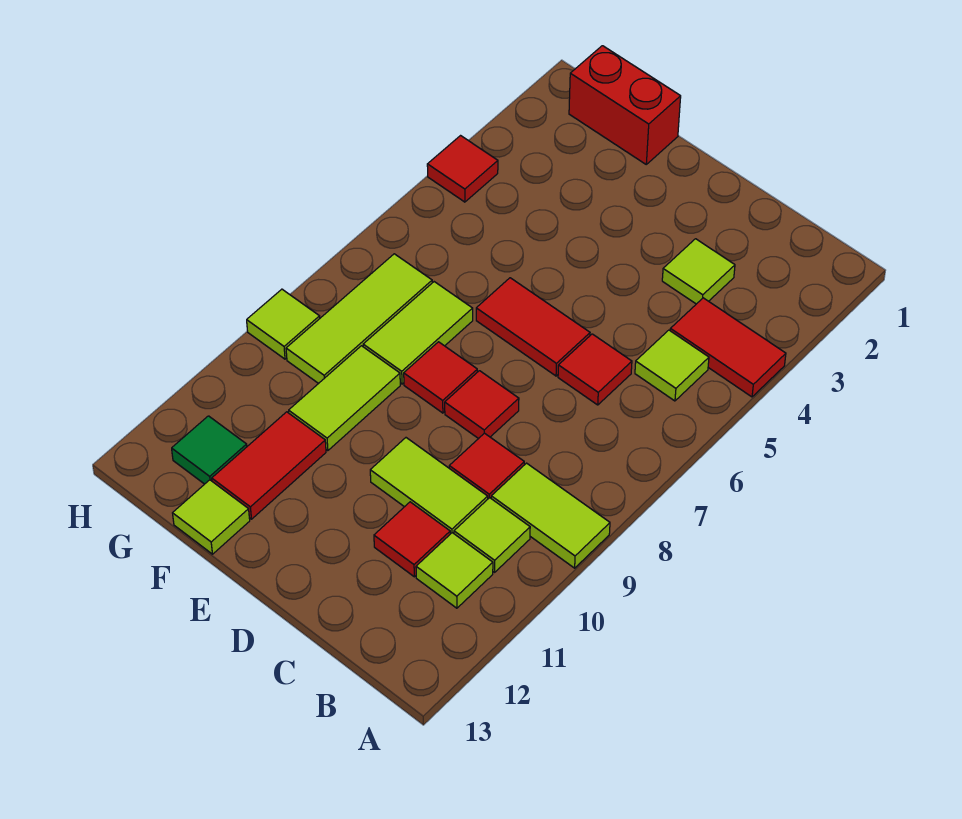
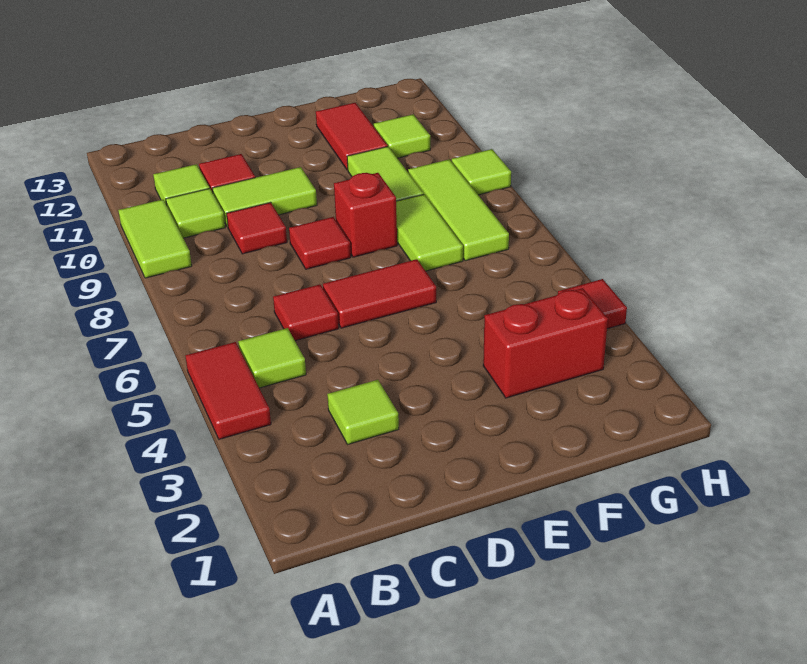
red 1x2 tile [670,298,786,397] -> red 1x2 tile turned to [185,342,271,439]
lime 1x2 tile [491,463,610,568] -> lime 1x2 tile turned to [118,200,192,278]
red 1x1 tile [404,342,477,413] -> red 1x1 brick [334,173,397,257]
red 1x2 brick [569,46,681,164] -> red 1x2 brick moved to [483,288,608,398]
lime 1x1 tile [173,480,250,554] -> lime 1x1 tile moved to [374,114,430,158]
green 1x1 tile [172,416,247,484] -> none

